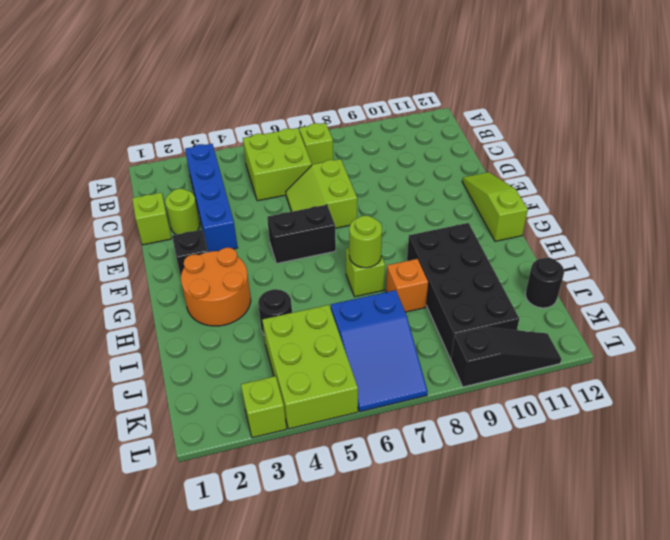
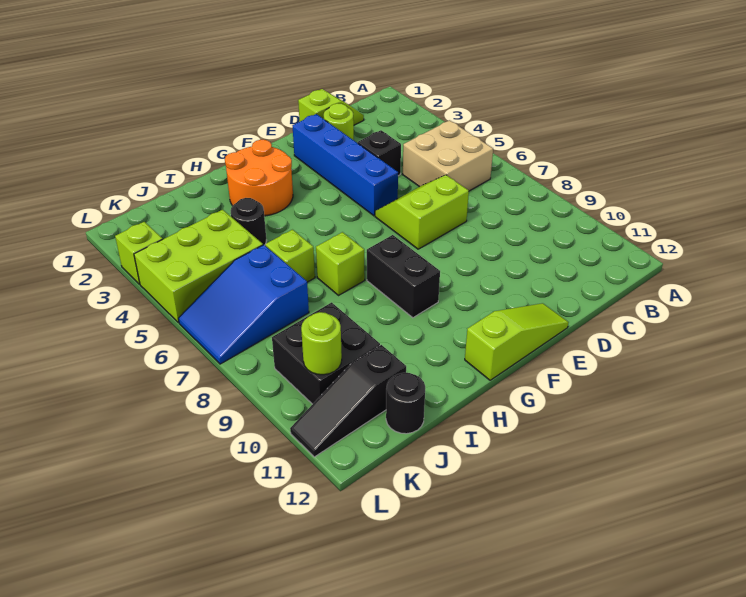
blue 1x4 brick [185,144,238,252] -> blue 1x4 brick turned to [292,114,398,216]
lime 2x2 brick [243,128,312,201] -> tan 2x2 brick [403,120,493,191]
lime 1x1 brick [299,123,333,165] -> lime 1x1 brick moved to [265,230,315,282]
black 1x1 brick [172,229,208,276] -> black 1x1 brick moved to [358,130,401,176]
black 1x2 brick [267,205,336,264] -> black 1x2 brick moved to [367,235,440,318]
lime 1x1 round brick [349,216,382,268] -> lime 1x1 round brick moved to [301,312,342,375]
black 2x4 brick [407,223,519,359] -> black 2x2 brick [272,302,380,404]
orange 1x1 brick [386,259,428,312] -> none
black 1x3 slope [451,327,562,387] -> black 1x3 slope turned to [290,345,406,457]

